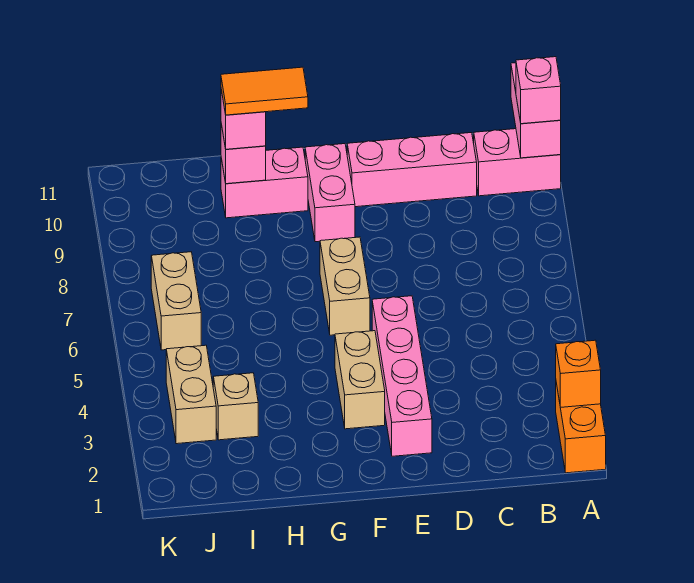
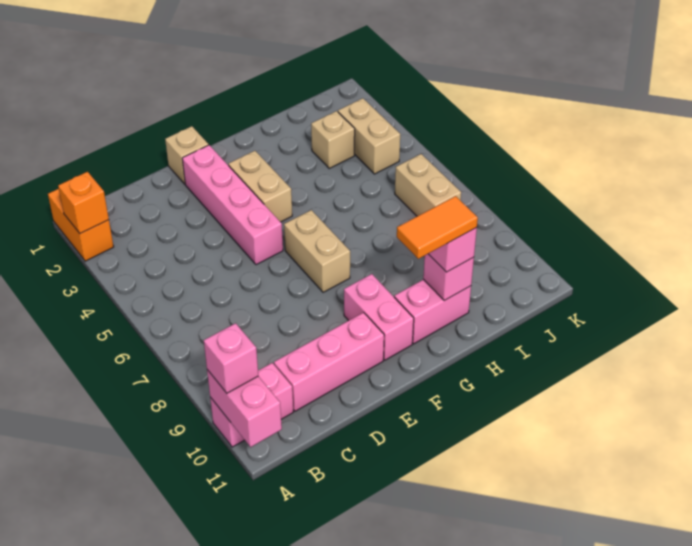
none -> tan 1x1 brick [165,126,208,184]

